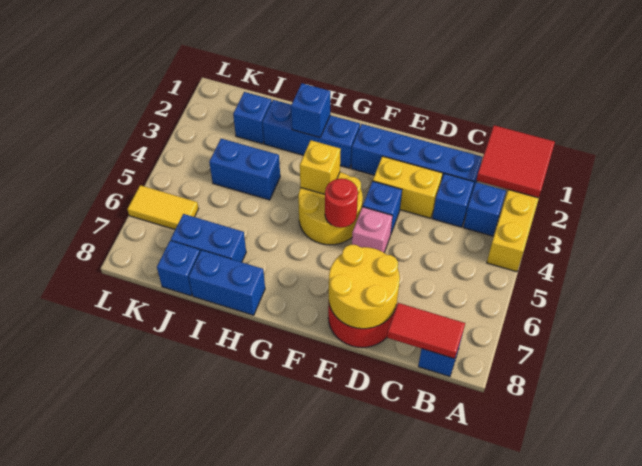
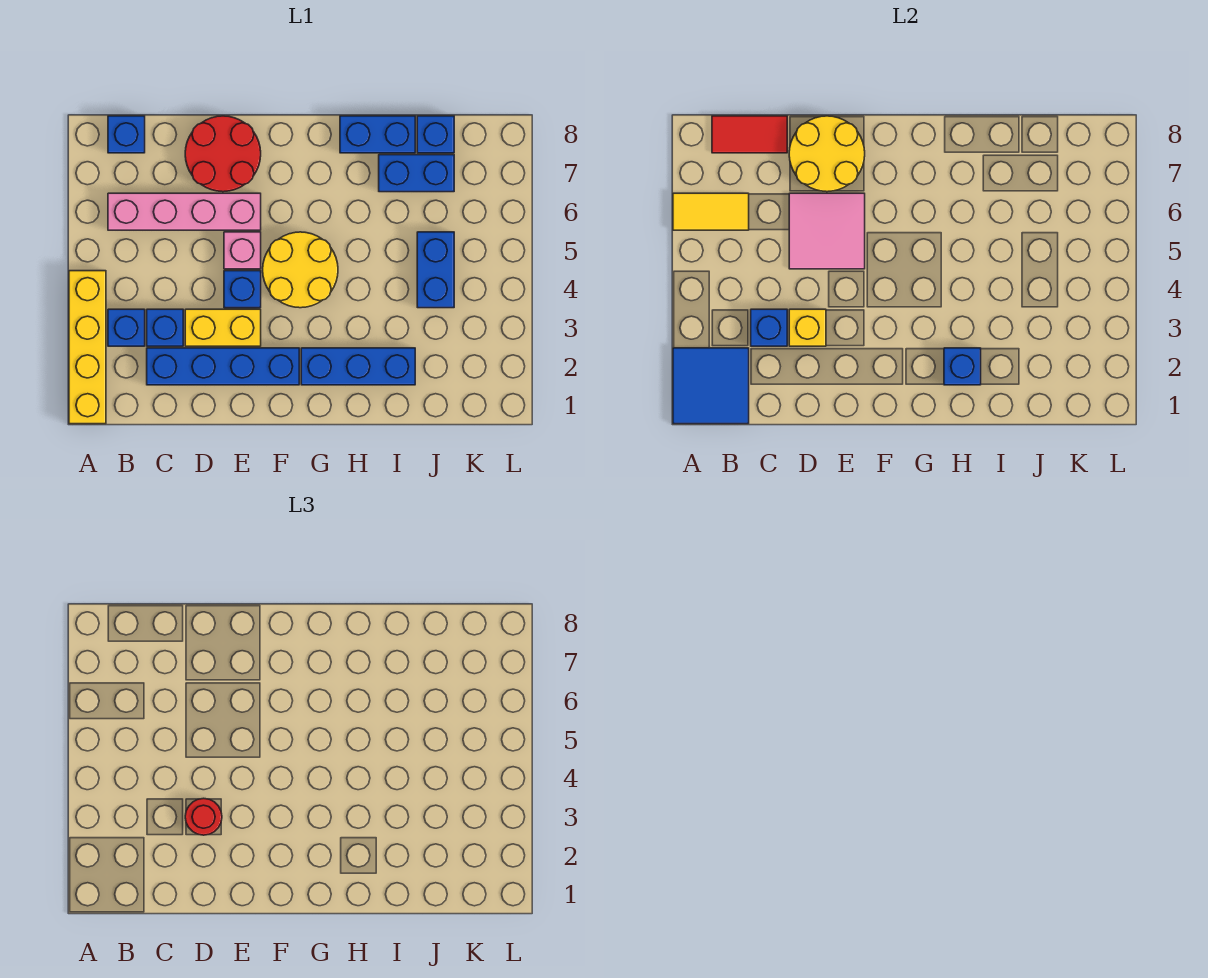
red 2x2 tile [477,125,555,198] -> blue 2x2 tile [673,348,749,424]
none -> pink 1x4 brick [108,193,261,230]
none -> pink 2x2 tile [789,193,865,269]
red 1x1 round brick [325,178,358,228] -> red 1x1 round brick moved to [185,798,222,835]
yellow 1x1 brick [300,140,341,194] -> yellow 1x1 brick moved to [789,309,826,346]
blue 1x2 brick [209,139,280,200] -> blue 1x2 brick turned to [417,232,454,308]
blue 1x1 brick [233,92,272,144] -> blue 1x1 brick moved to [751,309,787,346]
yellow 1x2 tile [127,185,199,229] -> yellow 1x2 tile moved to [673,193,749,230]

